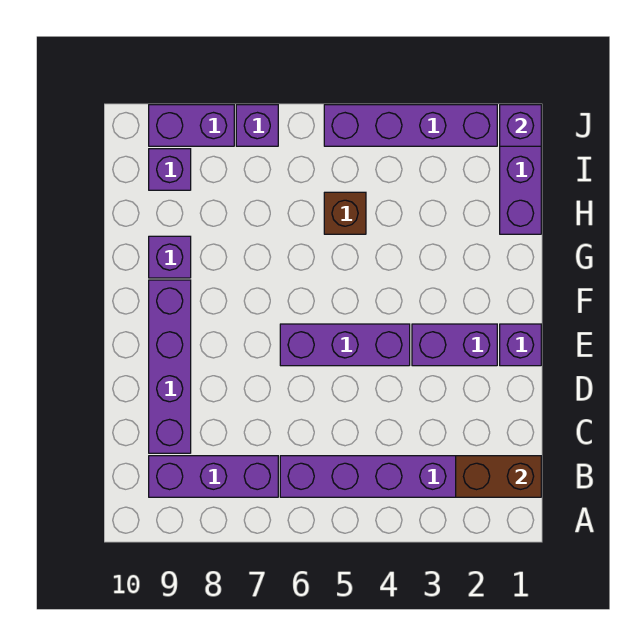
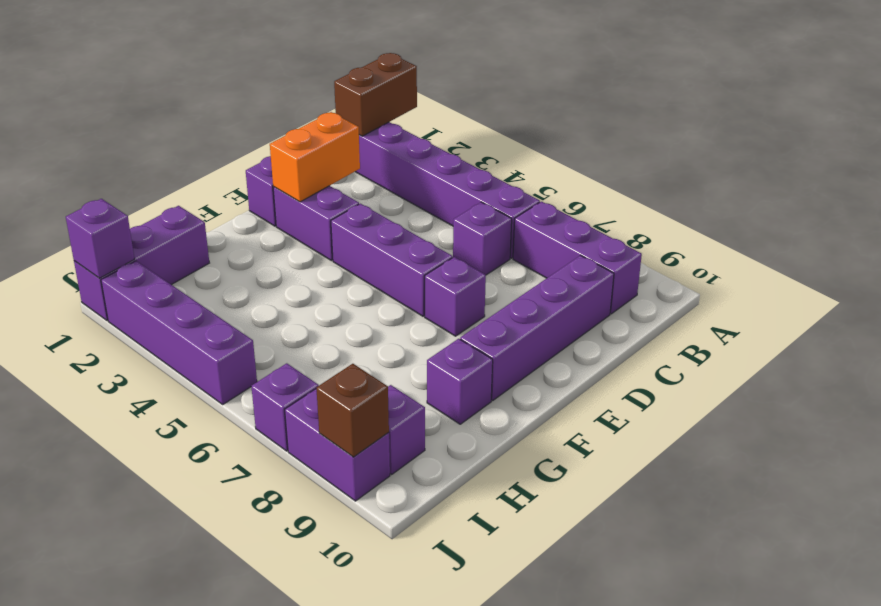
brown 1x2 brick [456,456,541,497] -> brown 1x2 brick turned to [334,53,417,136]
none -> purple 1x1 brick [453,202,512,275]
none -> orange 1x2 brick [270,112,360,202]
none -> purple 1x1 brick [425,257,486,336]
brown 1x1 brick [324,192,366,234] -> brown 1x1 brick moved to [316,364,389,457]

